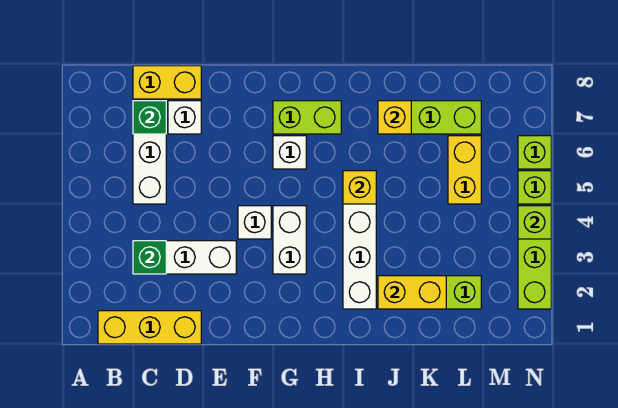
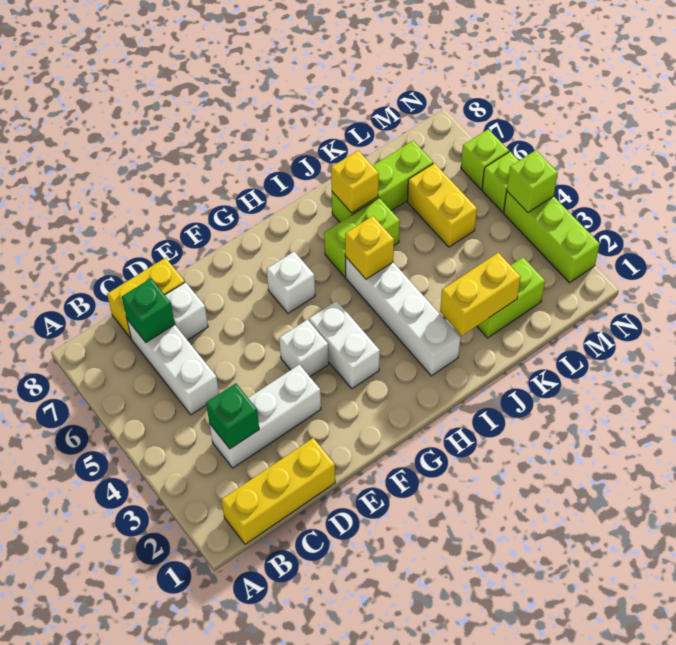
lime 1x2 brick [273,101,341,134] -> lime 1x2 brick moved to [324,198,400,277]

